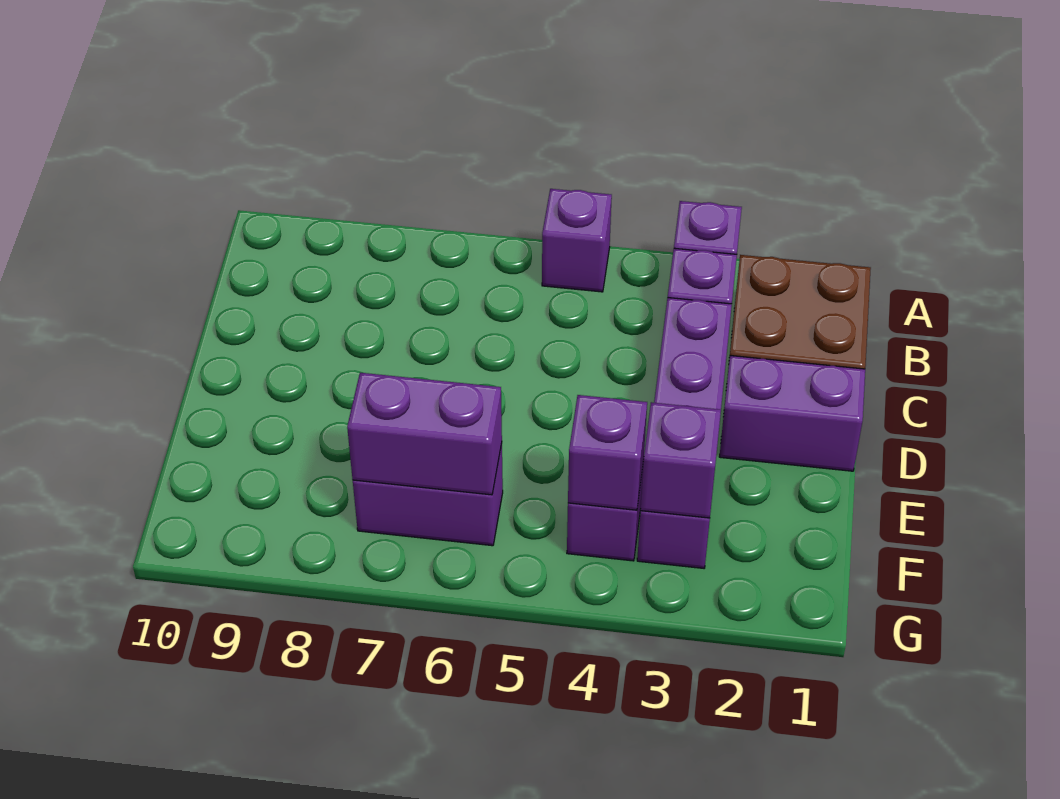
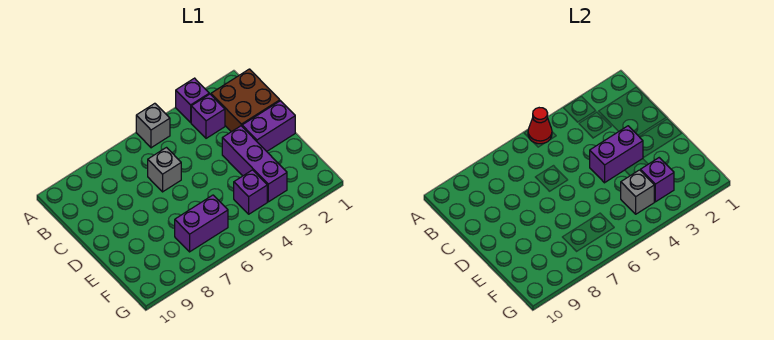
purple 1x1 brick [542,189,612,292] -> grey 1x1 brick [136,103,170,148]
none -> red 1x1 cone [528,108,552,144]
purple 1x4 brick [637,298,732,568] -> purple 1x3 brick [222,126,287,202]
none -> grey 1x1 brick [148,148,181,192]
purple 1x1 brick [568,395,647,510] -> grey 1x1 brick [621,170,654,214]
purple 1x2 brick [347,373,502,495] -> purple 1x2 brick moved to [590,126,643,183]

